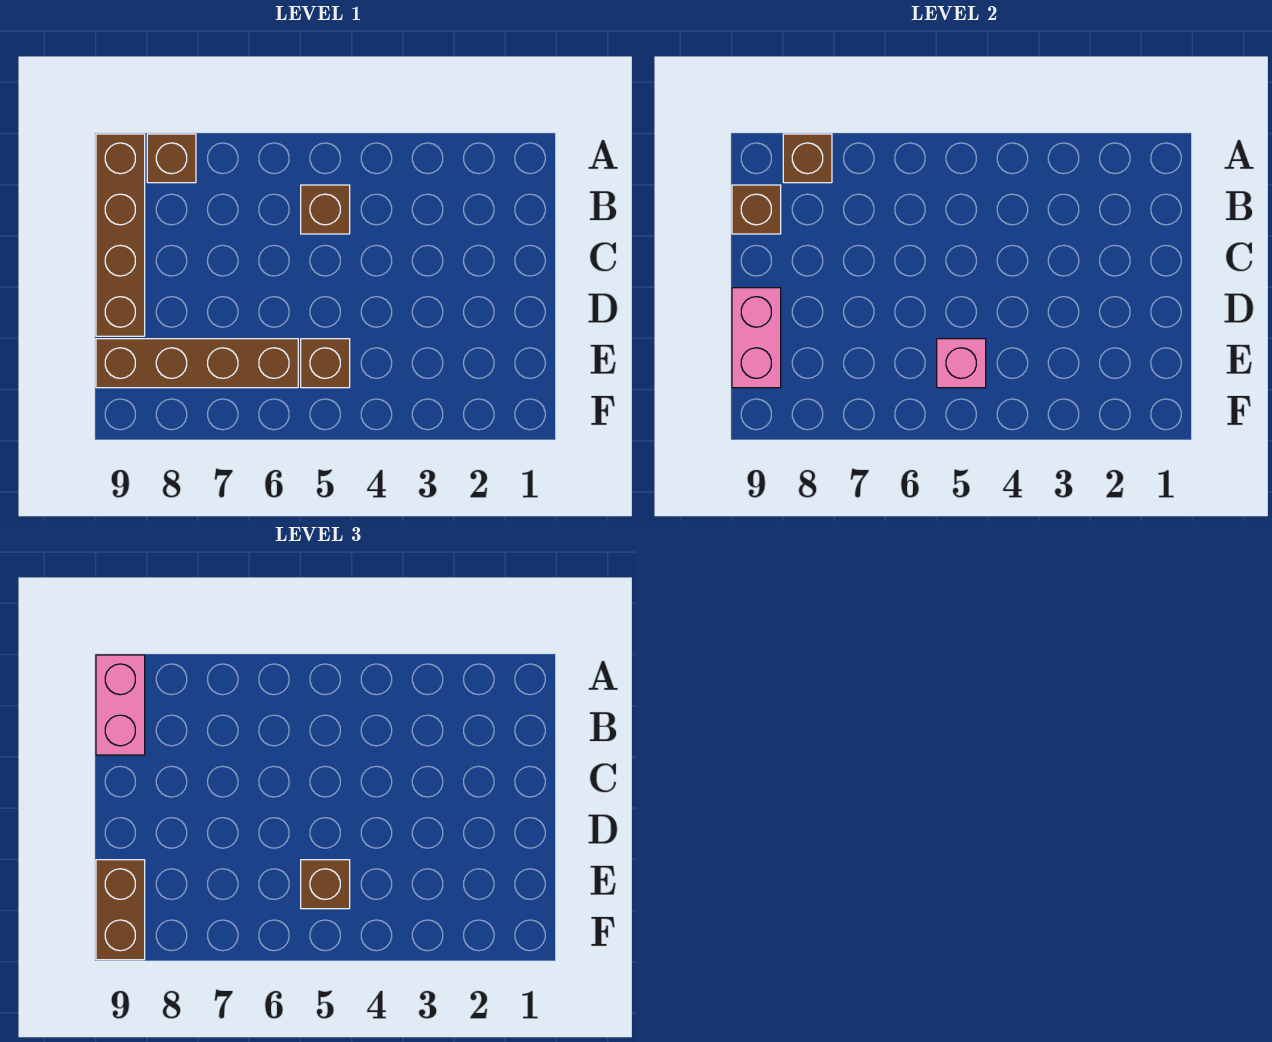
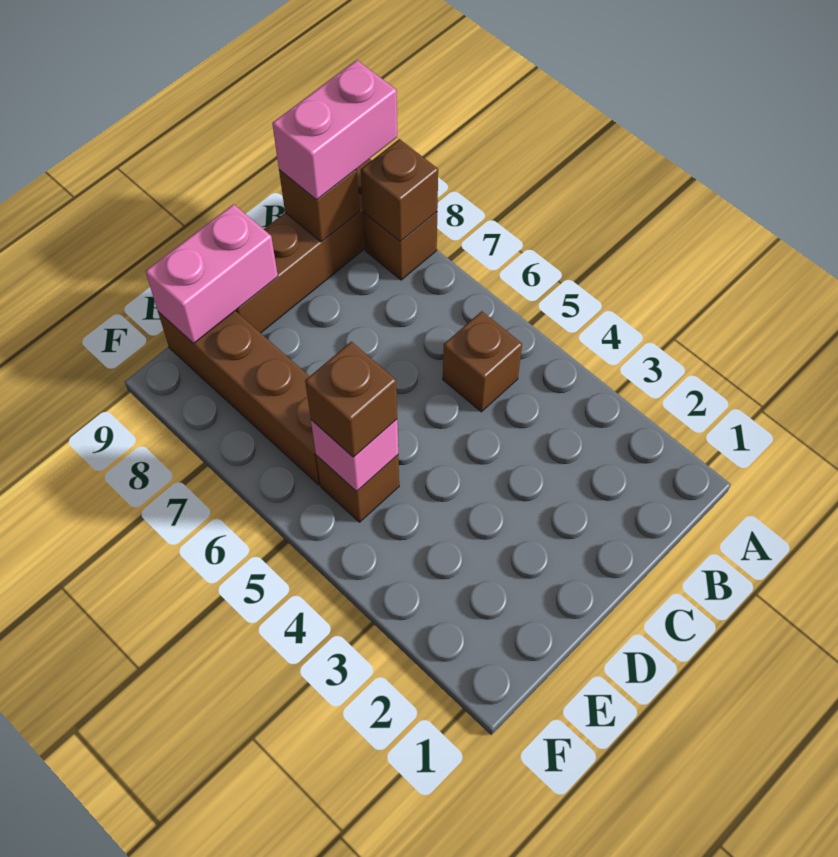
brown 1x2 brick [96,860,145,960] -> none

